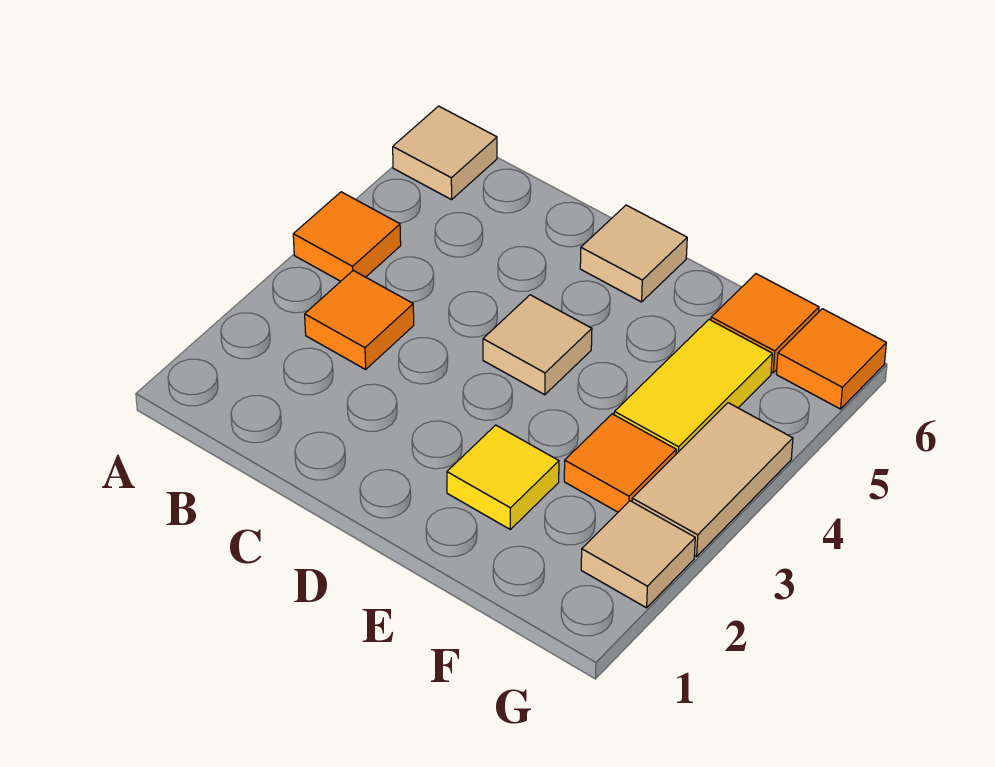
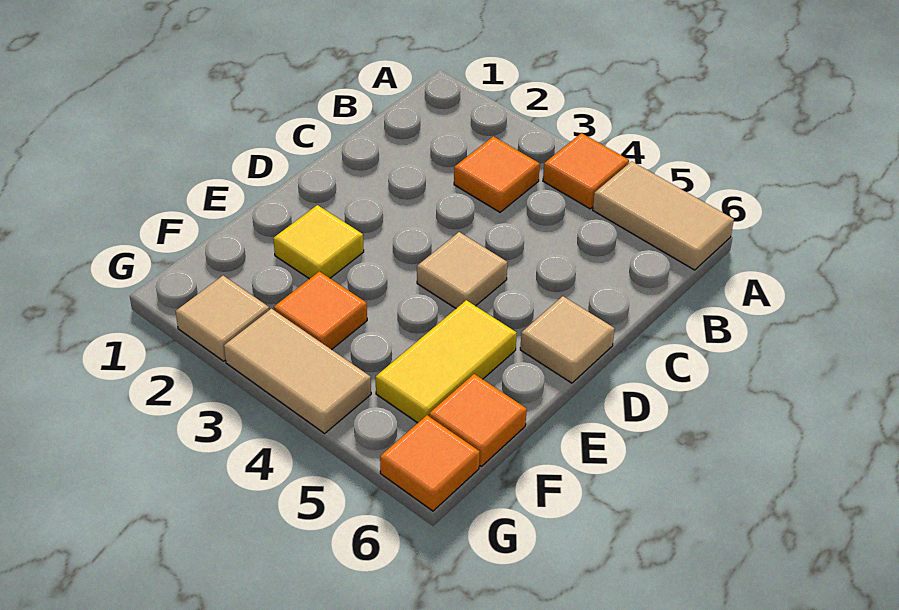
tan 1x1 tile [393,106,497,200] -> tan 1x2 tile [593,161,734,270]
yellow 1x2 tile [614,320,772,454] -> yellow 1x2 tile turned to [376,300,517,423]

